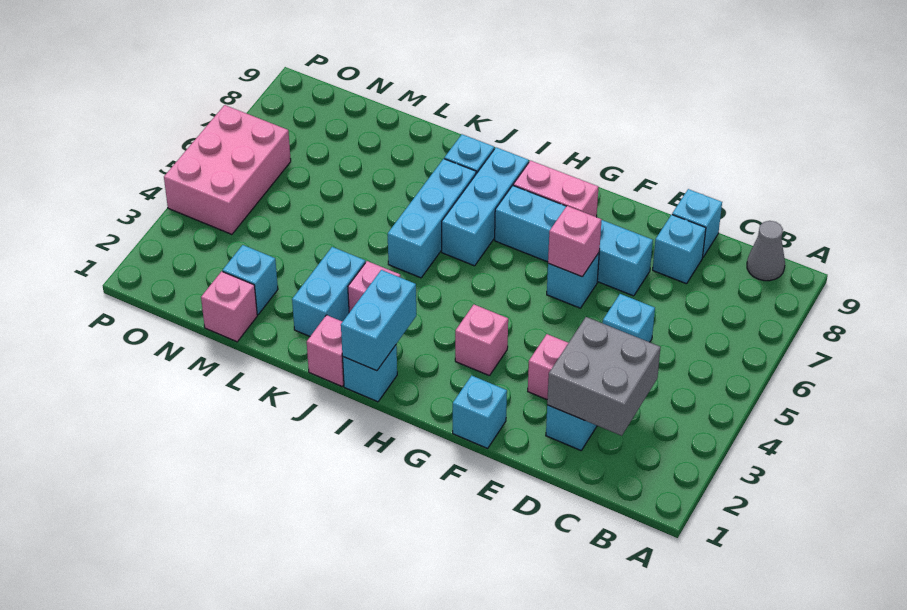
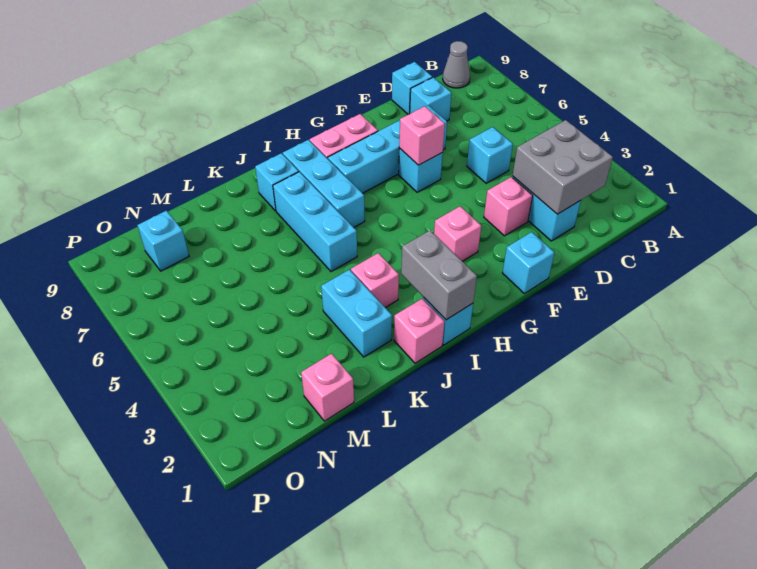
cyan 1x2 brick [341,270,416,371] -> grey 1x2 brick [401,231,477,320]
cyan 1x1 brick [223,245,278,315] -> cyan 1x1 brick moved to [138,211,189,271]
pink 2x3 brick [164,105,291,234] -> none

